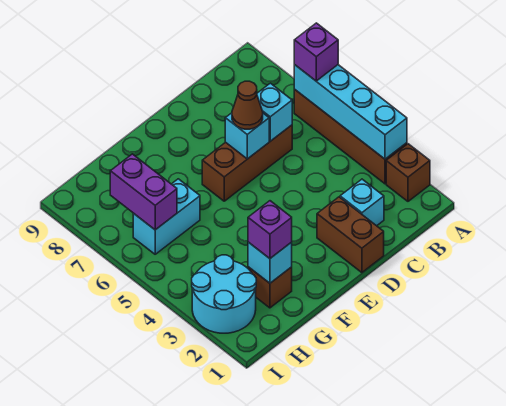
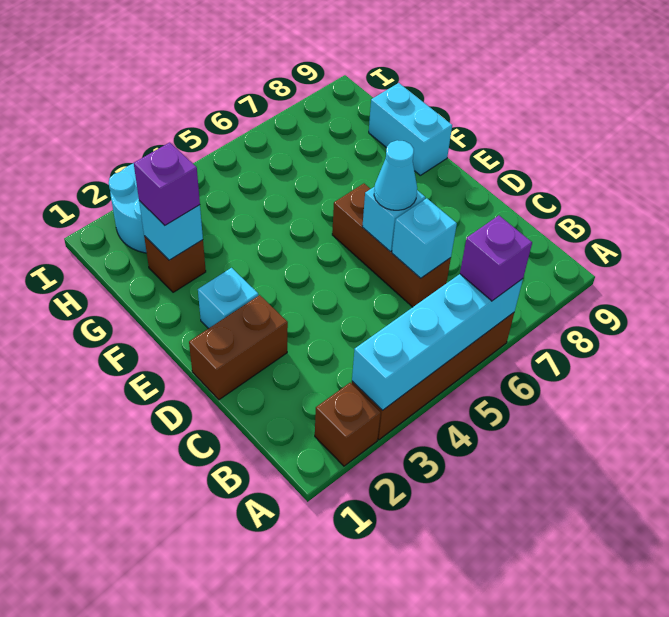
cyan 1x1 brick [340,179,384,226] -> cyan 1x1 brick moved to [198,268,258,329]
brown 1x1 cone [232,81,263,129] -> cyan 1x1 cone [374,140,417,210]
cyan 1x2 brick [133,179,200,254] -> cyan 1x2 brick moved to [369,83,452,175]
purple 1x2 brick [110,154,177,230] -> none

